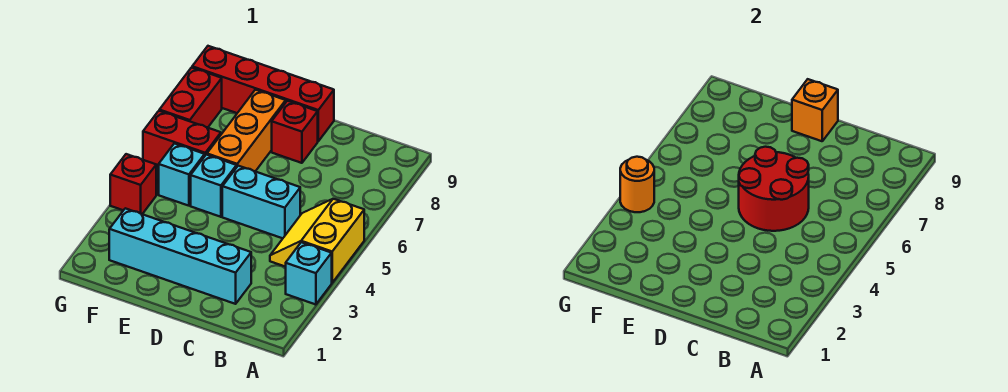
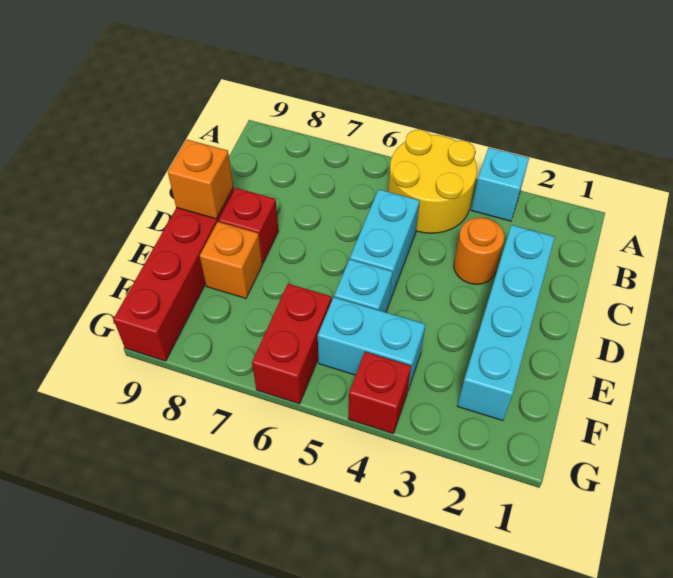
yellow 2x2 slope [270,199,364,283] -> yellow 2x2 round brick [388,130,477,233]
red 2x2 round brick [739,147,809,231] -> none
orange 1x3 brick [207,90,286,171] -> orange 1x1 brick [200,222,262,298]
cyan 1x1 brick [159,143,205,206] -> cyan 1x2 brick [318,297,425,389]
orange 1x1 round brick [620,157,654,212] -> orange 1x1 round brick moved to [454,217,504,284]
red 1x2 brick [159,67,222,128] -> none

